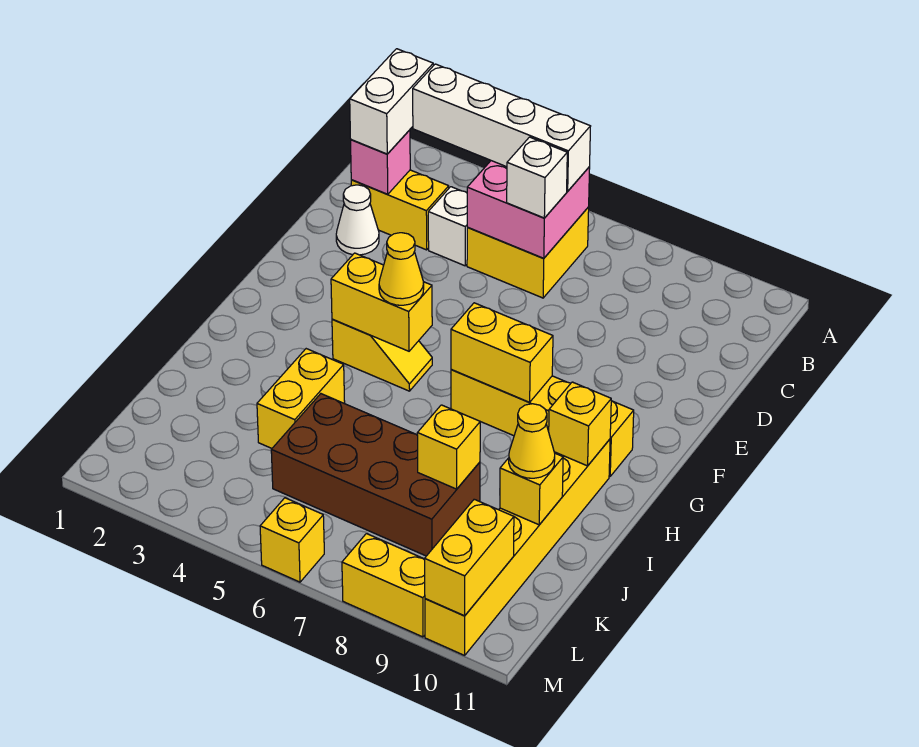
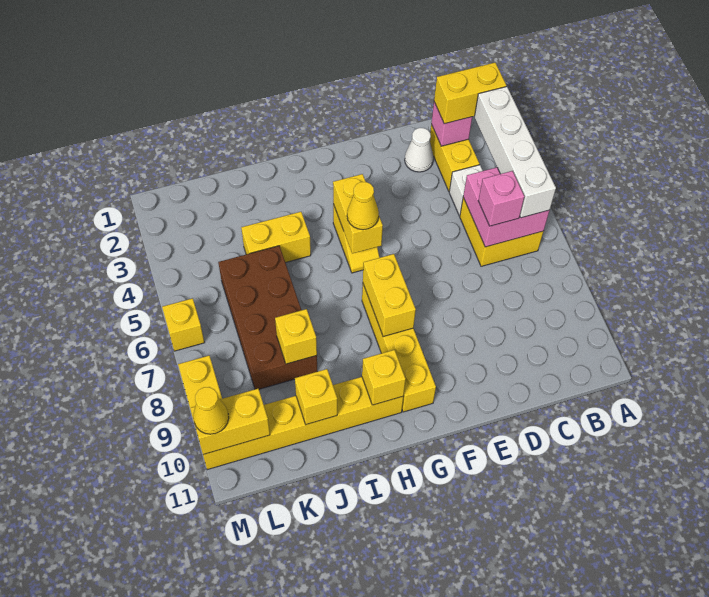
white 1x2 brick [350,49,433,154] -> yellow 1x2 brick [434,63,506,124]
white 1x1 brick [507,137,567,218] -> pink 1x1 brick [478,171,524,226]
yellow 1x1 cone [509,404,555,478] -> yellow 1x1 cone moved to [193,387,229,434]

